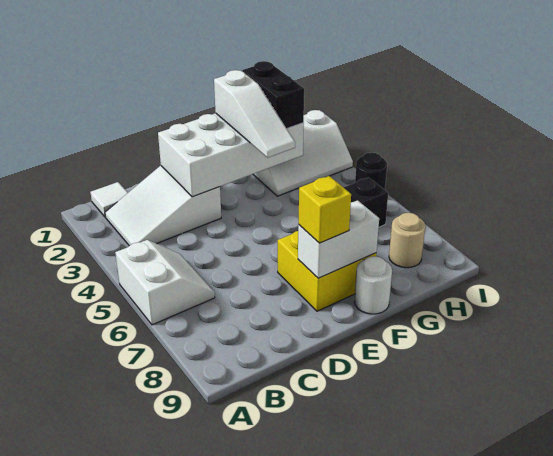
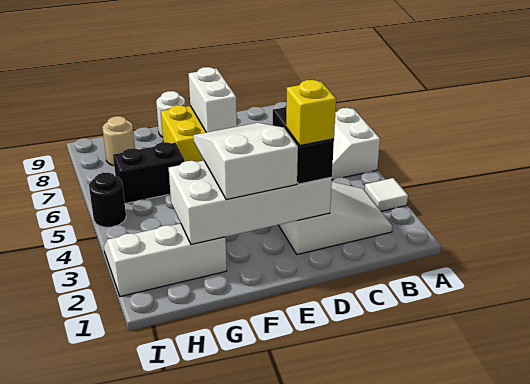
white 1x1 tile [90,182,128,217] -> white 1x1 tile moved to [365,178,408,211]
white 1x2 brick [298,200,379,278] -> white 1x2 brick turned to [189,67,237,132]
yellow 1x1 brick [299,176,351,243] -> yellow 1x1 brick moved to [286,80,336,145]
white 1x3 slope [214,70,295,158] -> white 2x3 slope [193,123,298,200]
black 1x2 brick [242,61,304,128] -> black 1x2 brick moved to [273,106,334,184]

